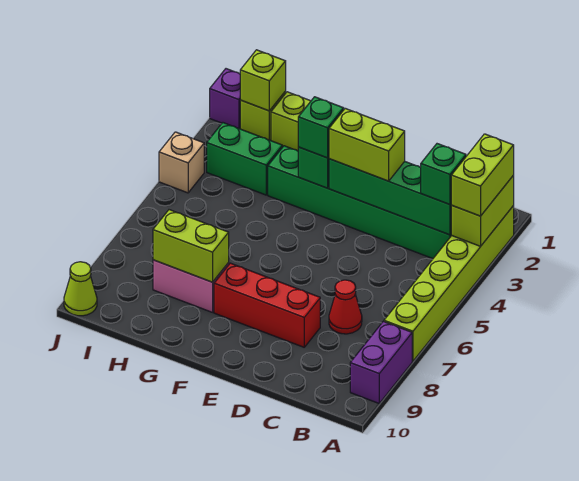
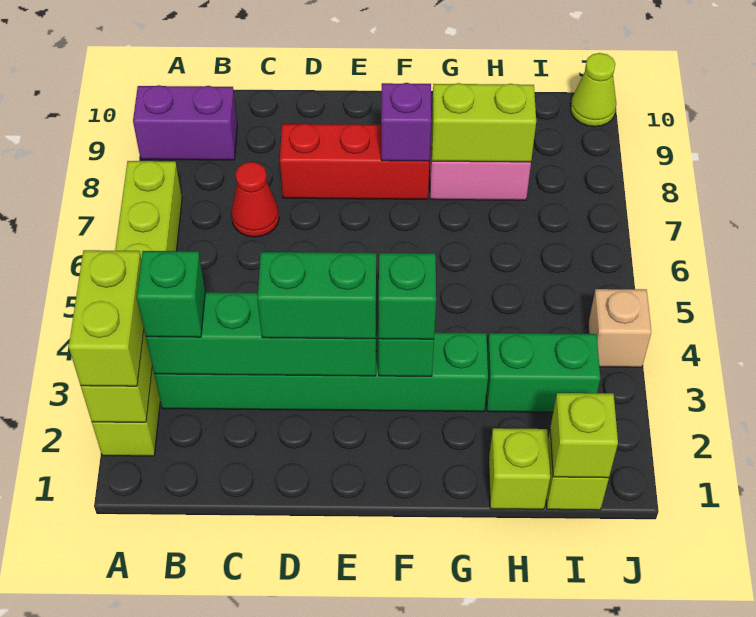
purple 1x2 brick [350,321,412,403] -> purple 1x2 brick turned to [133,85,237,160]
lime 1x2 brick [329,108,405,181] -> green 1x2 brick [258,252,376,339]
purple 1x1 brick [210,69,240,129] -> purple 1x1 brick moved to [381,83,431,161]

